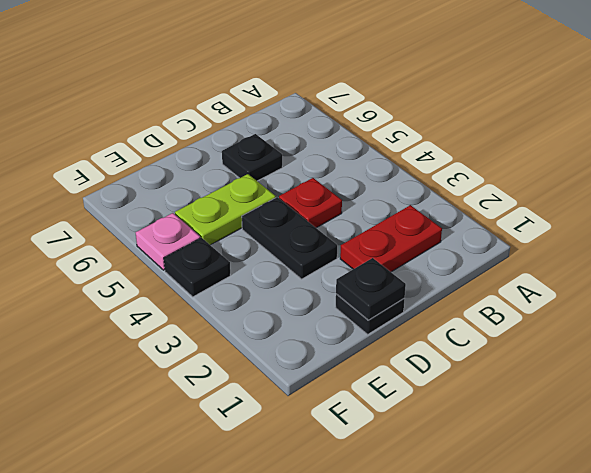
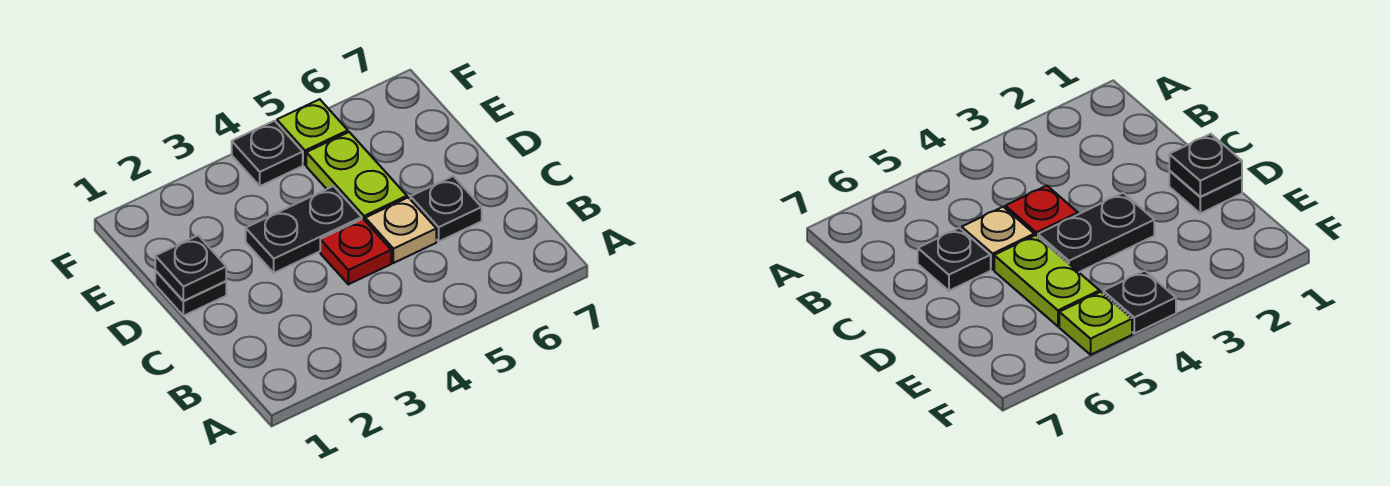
red 1x2 plate [340,205,442,272] -> none
none -> tan 1x1 plate [365,198,436,263]
pink 1x1 plate [136,213,200,270] -> lime 1x1 plate [277,99,348,165]

